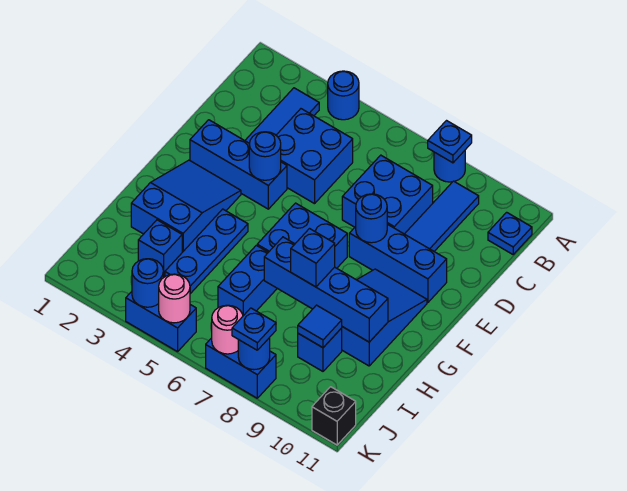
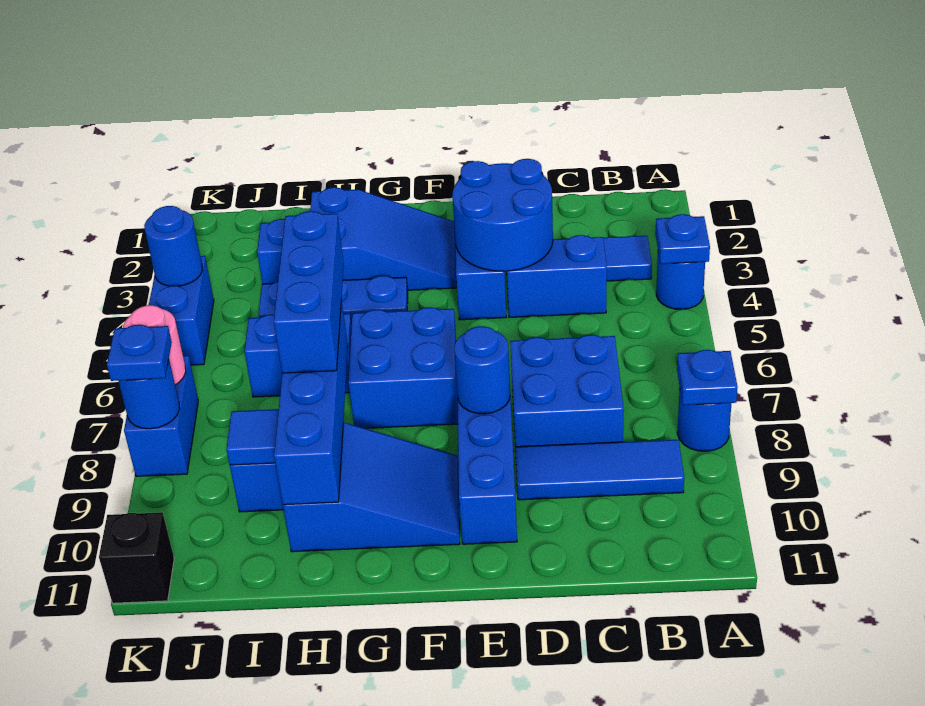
blue 1x1 plate [488,212,532,254] -> blue 1x1 plate moved to [656,214,710,264]
blue 2x2 brick [276,109,353,204] -> blue 1x2 brick [507,235,607,317]
blue 1x1 round brick [249,132,281,180] -> blue 2x2 round brick [452,159,553,272]
blue 1x1 brick [291,229,335,287] -> blue 1x3 brick [274,211,344,373]
pink 1x1 round brick [159,274,190,323] -> none

